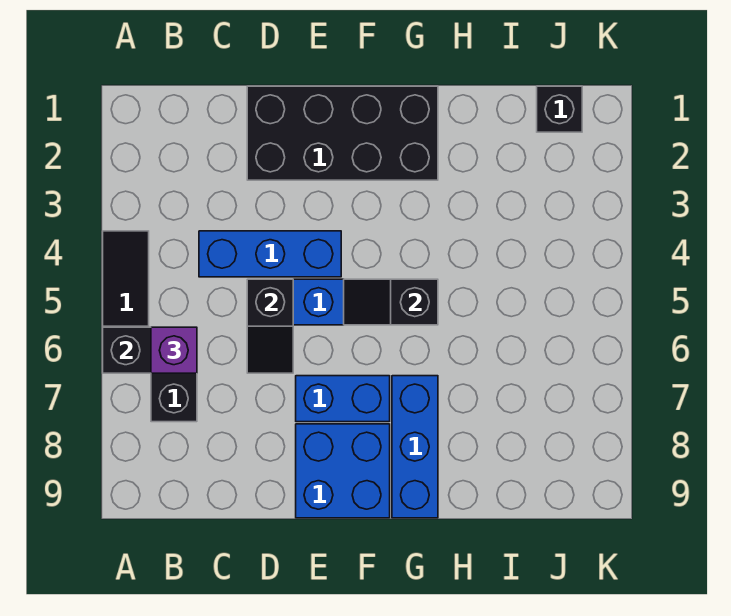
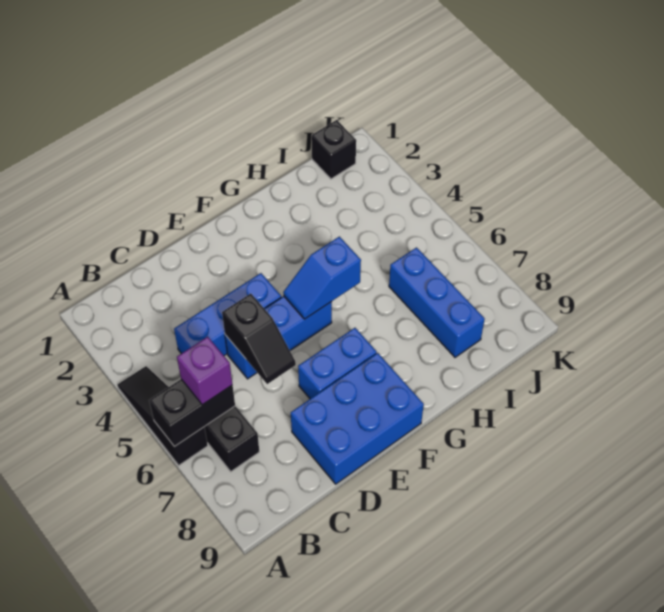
black 2x4 brick [247,86,438,180] -> none
blue 2x2 brick [296,424,390,518] -> blue 2x3 brick [291,353,424,484]
black 1x2 slope [344,279,438,325] -> blue 1x2 slope [283,237,361,319]
blue 1x3 brick [392,376,438,518] -> blue 1x3 brick moved to [389,248,485,357]

